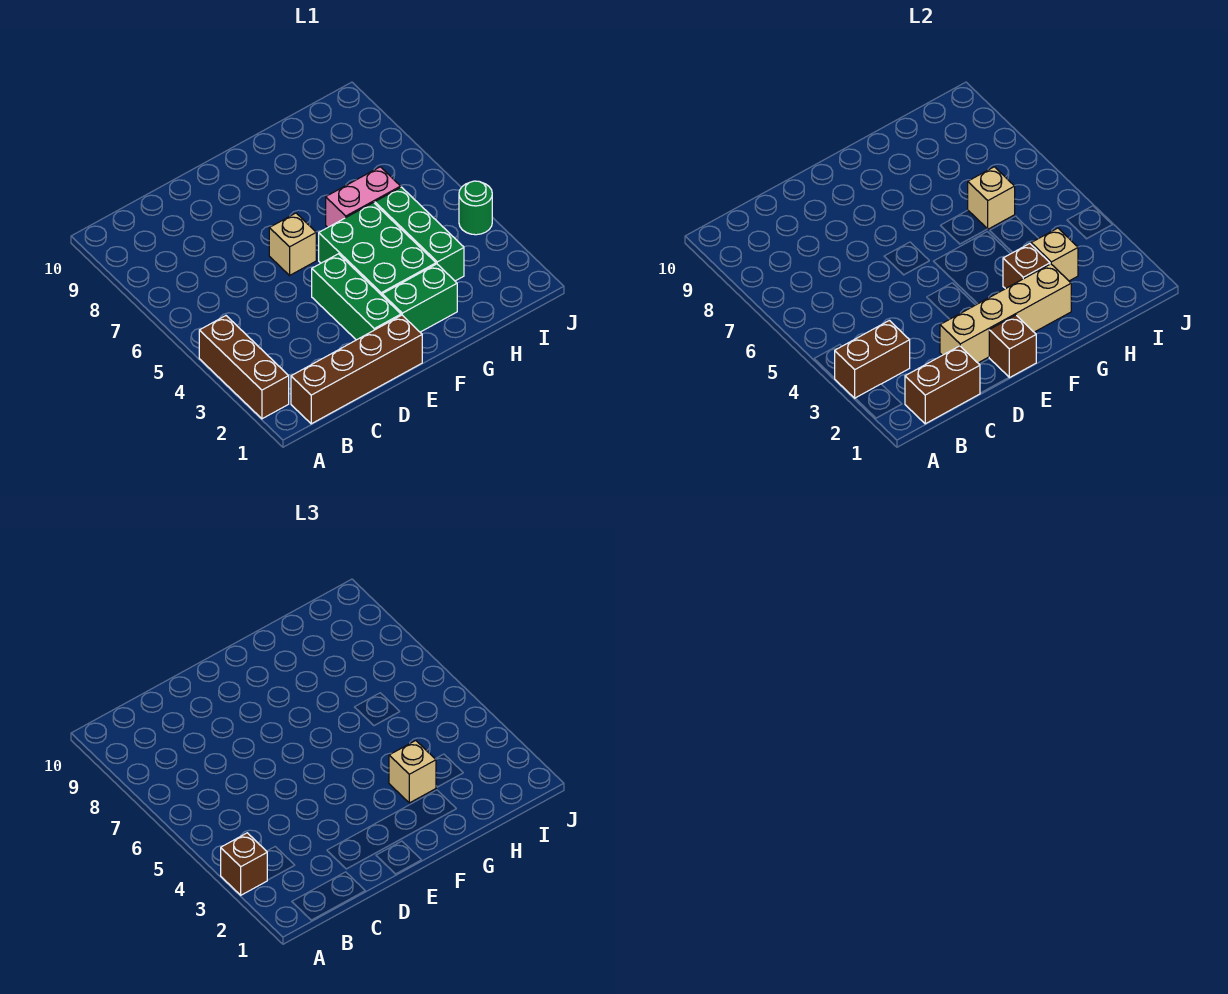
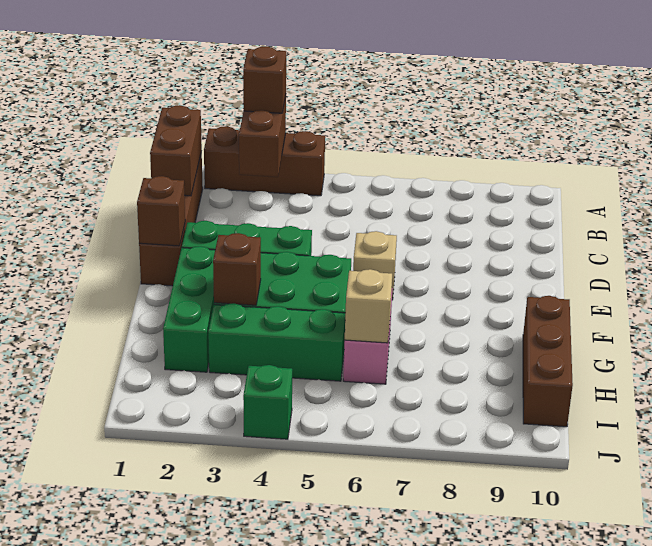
tan 1x4 brick [940,264,1071,363] -> none
green 1x2 brick [382,264,457,332] -> green 1x3 brick [163,246,215,372]
tan 1x1 brick [389,741,436,803] -> none
none -> brown 1x3 brick [523,296,573,427]
tan 1x1 brick [1031,228,1078,281] -> none
green 1x1 round brick [459,181,492,235] -> green 1x1 brick [243,365,292,439]

